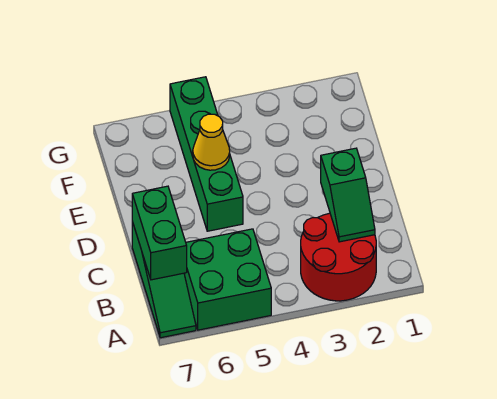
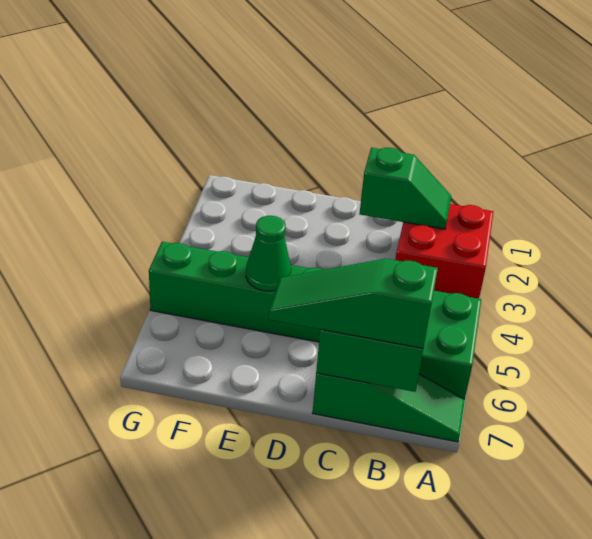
red 2x2 round brick [301,213,376,301] -> red 2x2 brick [396,204,493,299]
none -> green 1x3 slope [268,259,438,348]
yellow 1x1 cone [193,114,230,170] -> green 1x1 cone [246,216,291,291]

